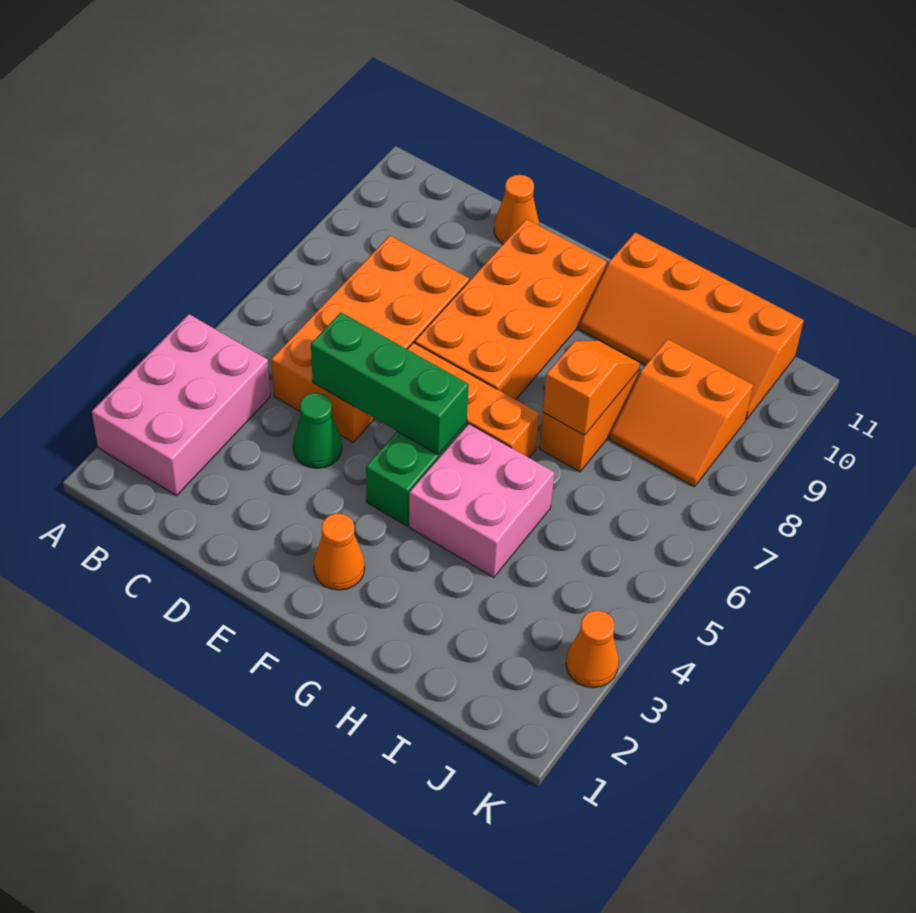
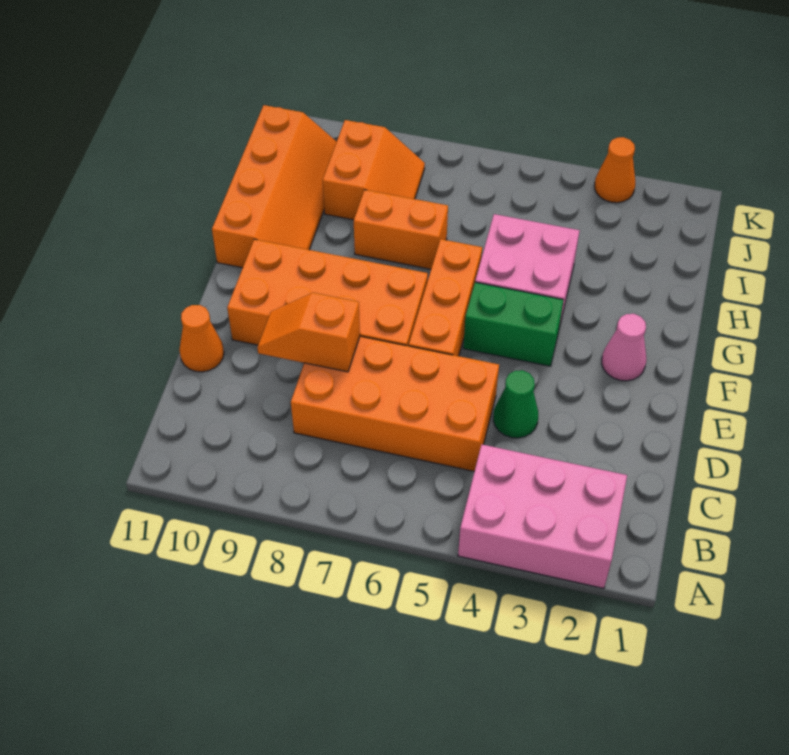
green 1x3 brick [311,313,469,455] -> none
orange 1x1 cone [314,514,365,590] -> pink 1x1 cone [602,314,646,381]
orange 1x2 slope [543,340,640,435] -> orange 1x2 slope moved to [257,293,360,372]

